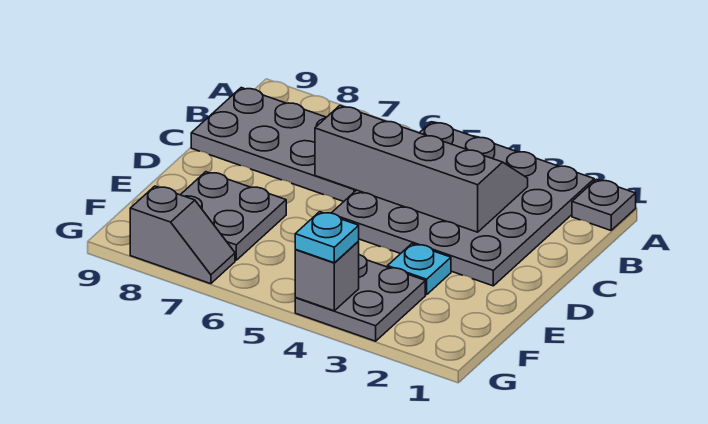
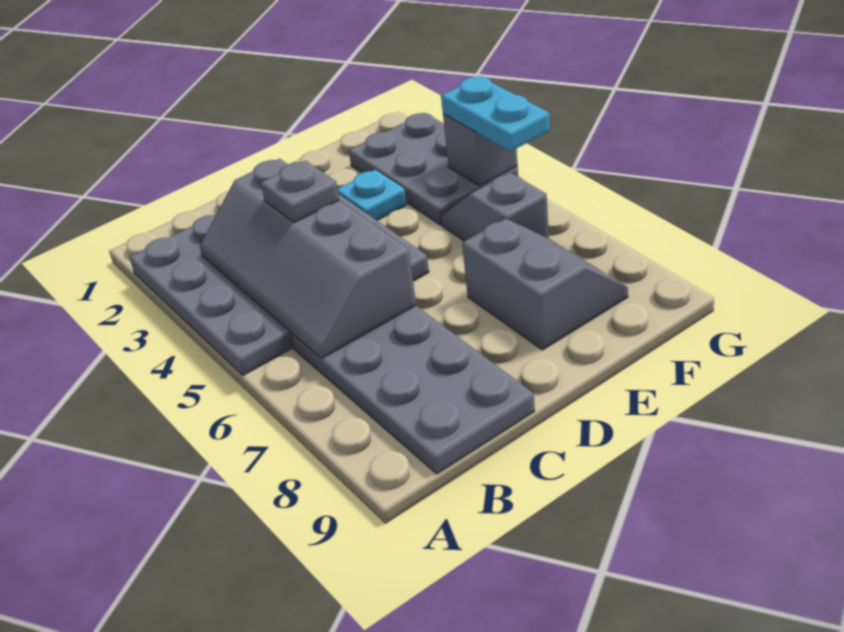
grey 1x1 plate [572,179,636,230] -> grey 1x1 plate moved to [261,161,339,223]
grey 2x2 plate [181,172,286,260] -> grey 2x2 slope [462,219,628,350]
grey 2x2 plate [295,255,425,341] -> grey 2x3 plate [349,113,518,225]
cyan 1x1 plate [295,212,359,263] -> cyan 1x2 plate [441,76,550,152]
grey 1x2 slope [130,186,235,284] -> grey 1x2 slope moved to [441,173,549,241]

